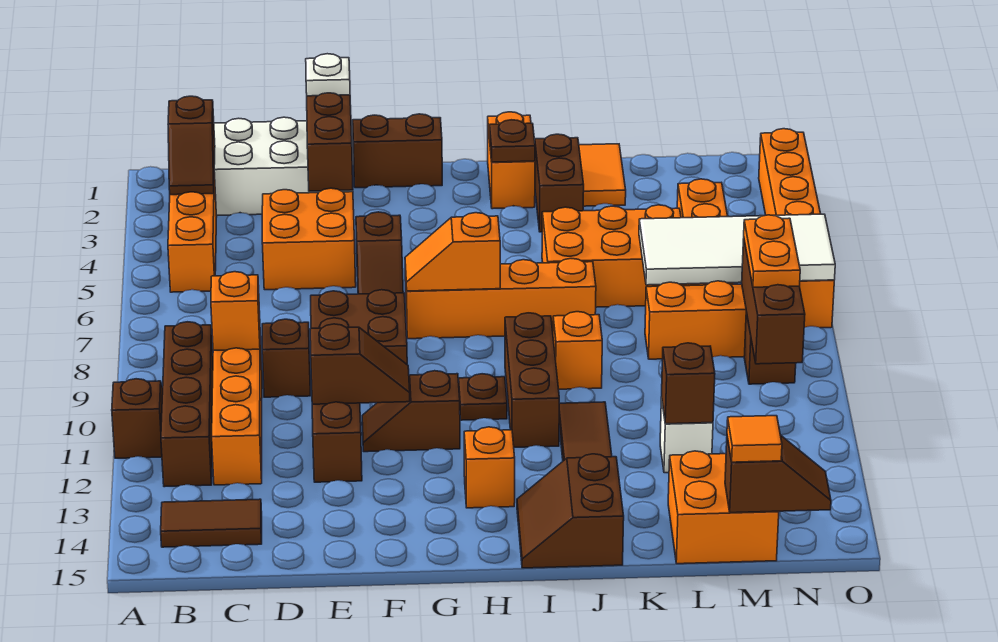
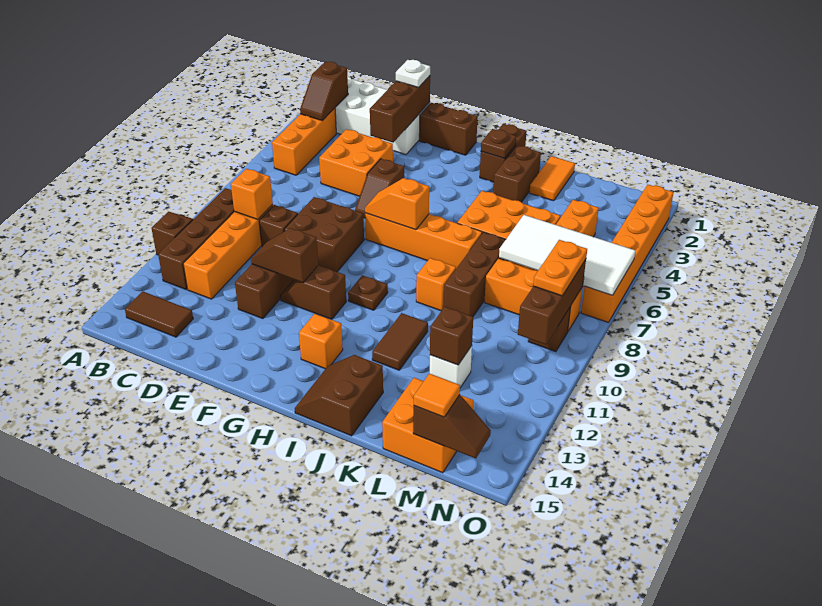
brown 1x2 slope [310,324,410,404] -> brown 1x2 slope turned to [251,228,318,282]
orange 1x2 brick [488,112,535,209] -> brown 1x2 brick [480,124,527,182]
brown 1x3 brick [505,313,559,447] -> brown 1x3 brick moved to [444,232,508,317]

